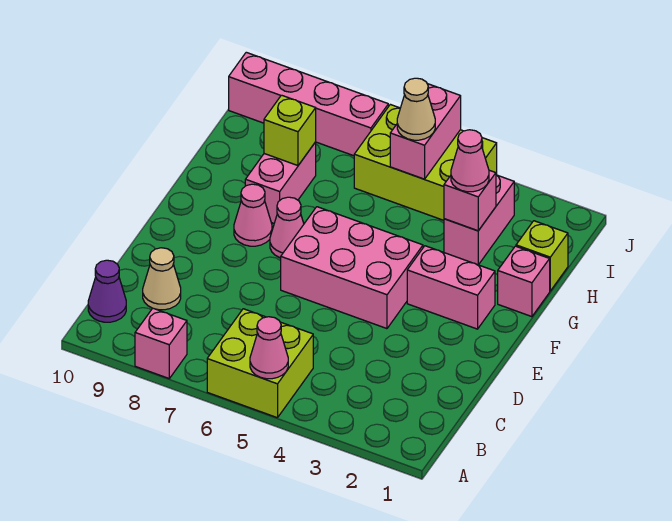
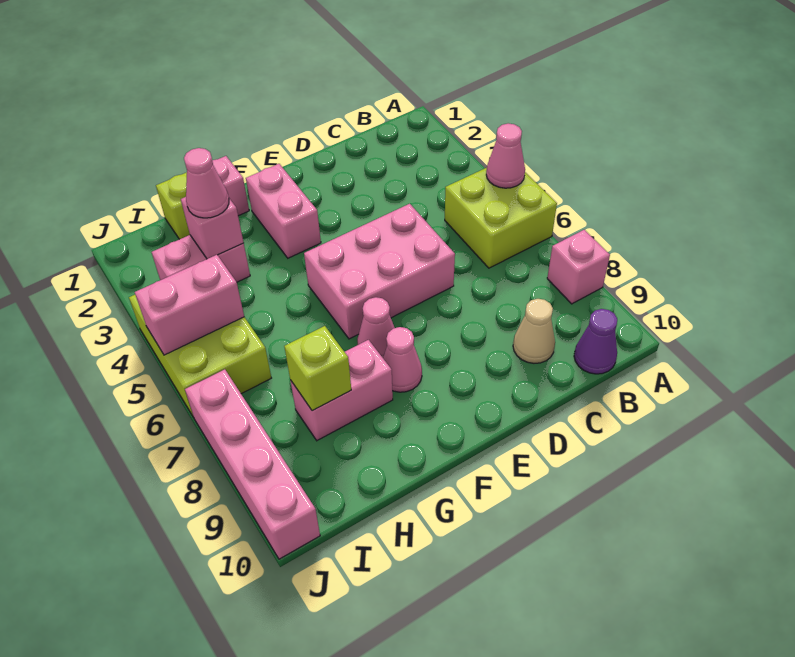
pink 2x3 brick [281,207,423,329] -> pink 2x3 brick turned to [304,204,455,339]
tan 1x1 cone [397,78,435,140] -> none

